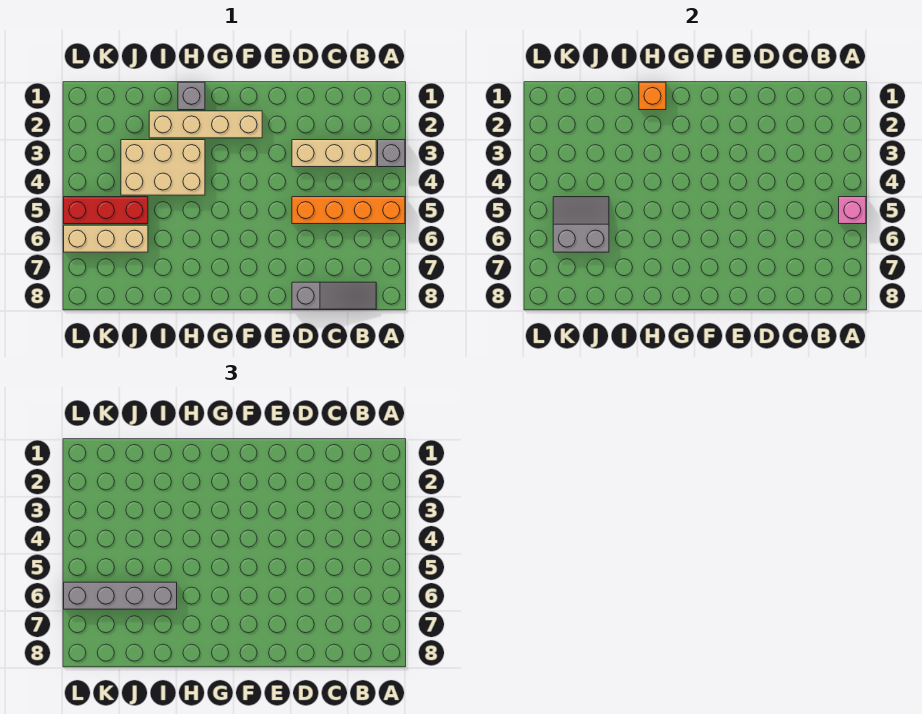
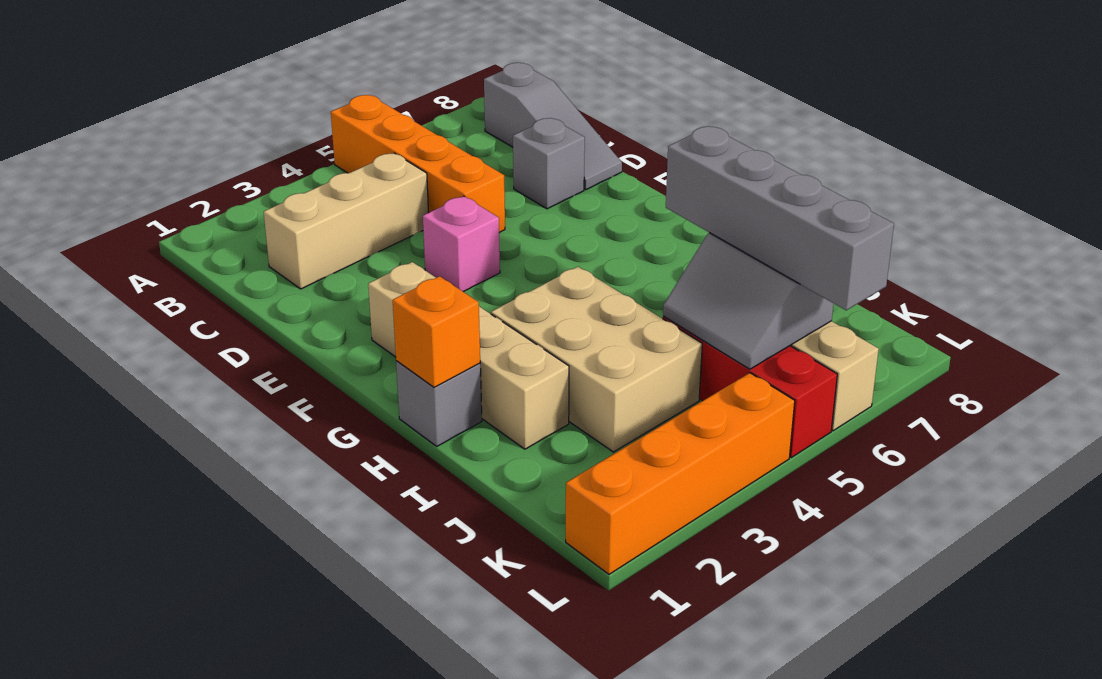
grey 1x1 brick [378,140,405,167] -> grey 1x1 brick moved to [513,118,585,209]
pink 1x1 brick [839,197,866,224] -> pink 1x1 brick moved to [423,196,500,292]
tan 1x3 brick [292,140,376,167] -> tan 1x3 brick turned to [264,153,429,289]
grey 1x3 slope [292,282,376,309] -> grey 1x3 slope turned to [484,63,622,190]
none -> orange 1x4 brick [566,373,795,574]

